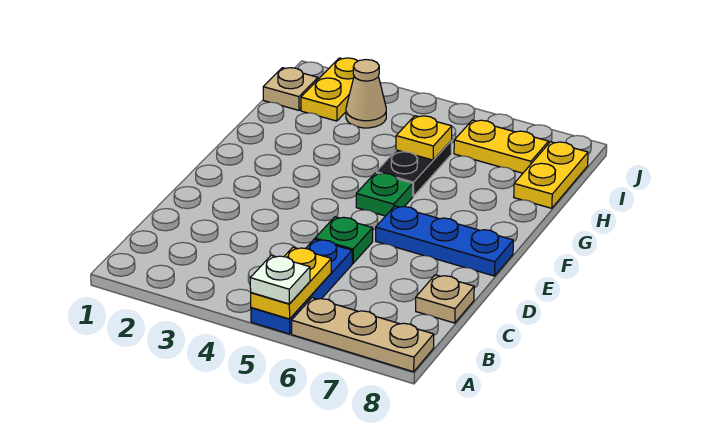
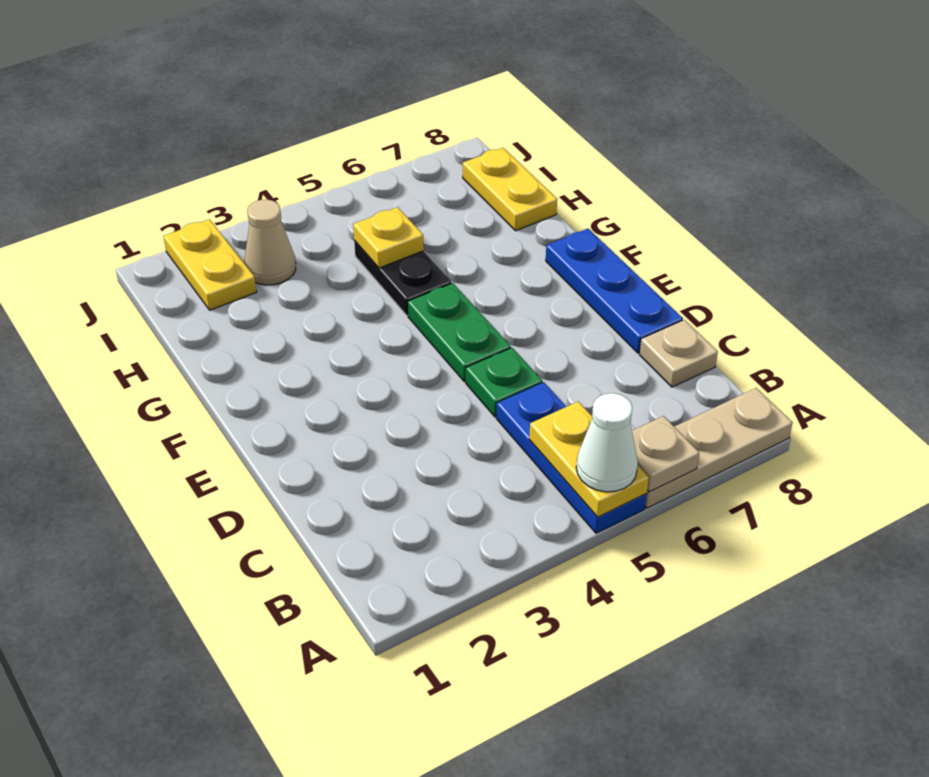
white 1x1 plate [250,255,310,304] -> white 1x1 cone [576,393,638,492]
blue 1x3 plate [376,206,513,276] -> blue 1x3 plate turned to [546,229,683,353]
green 1x1 plate [356,173,413,216] -> green 1x2 plate [408,283,511,382]
tan 1x1 plate [263,68,318,110] -> tan 1x1 plate moved to [632,416,699,492]
yellow 1x2 plate [454,120,549,173] -> none

